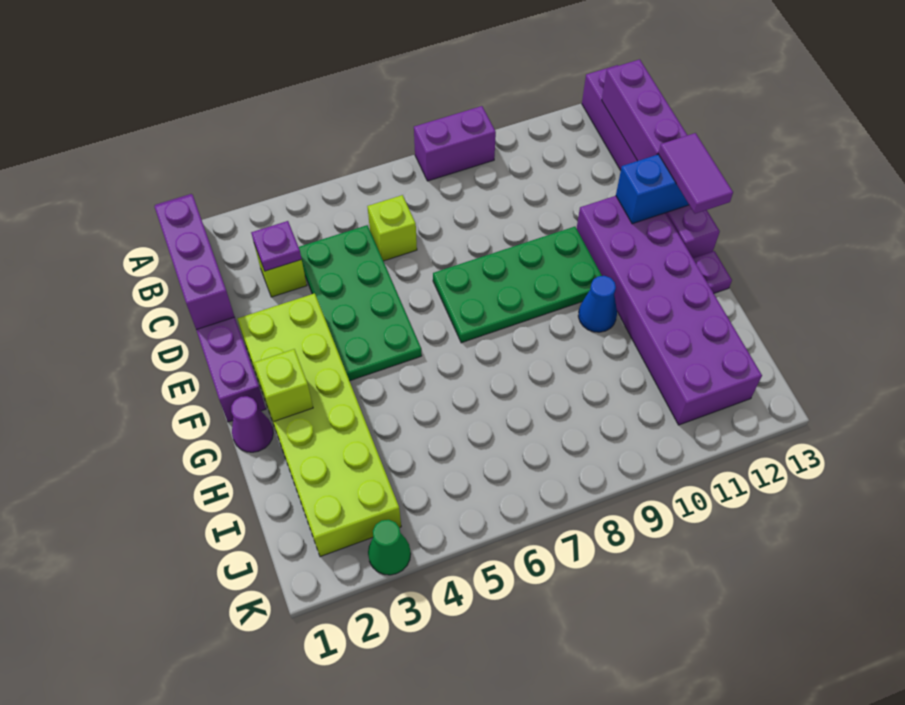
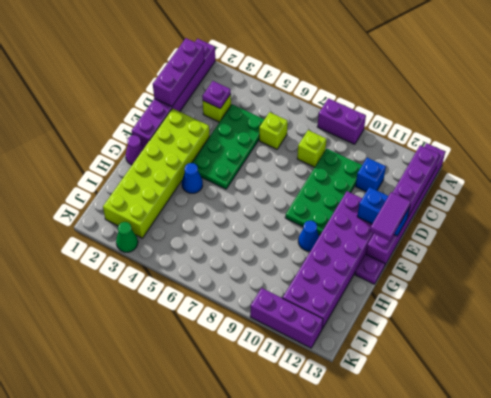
none -> blue 1x1 brick [356,158,386,192]
green 2x4 plate [433,227,602,343] -> green 2x4 plate turned to [285,149,362,235]
lime 1x1 brick [254,349,313,421] -> lime 1x1 brick moved to [297,130,326,167]
none -> blue 1x1 cone [182,163,203,193]
none -> purple 1x3 brick [250,288,323,348]

